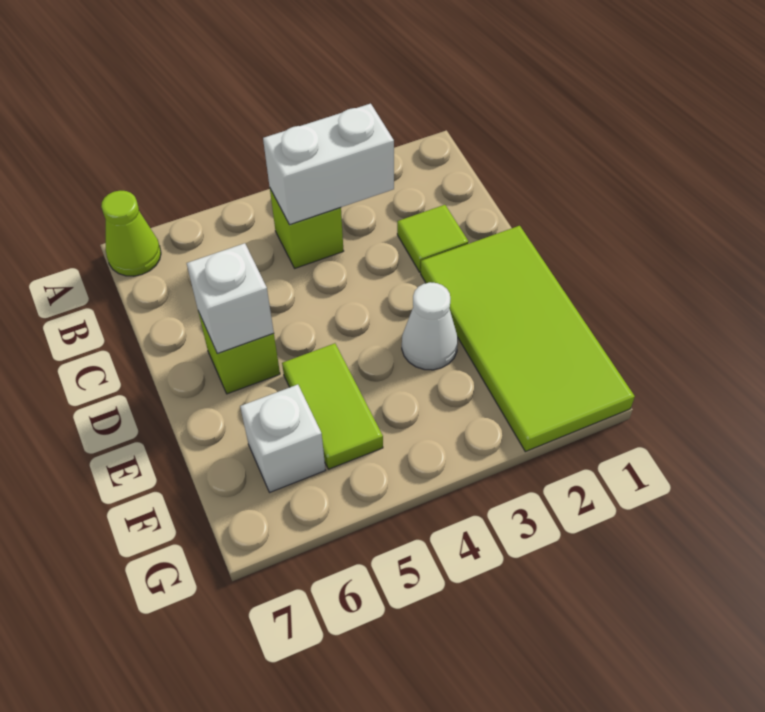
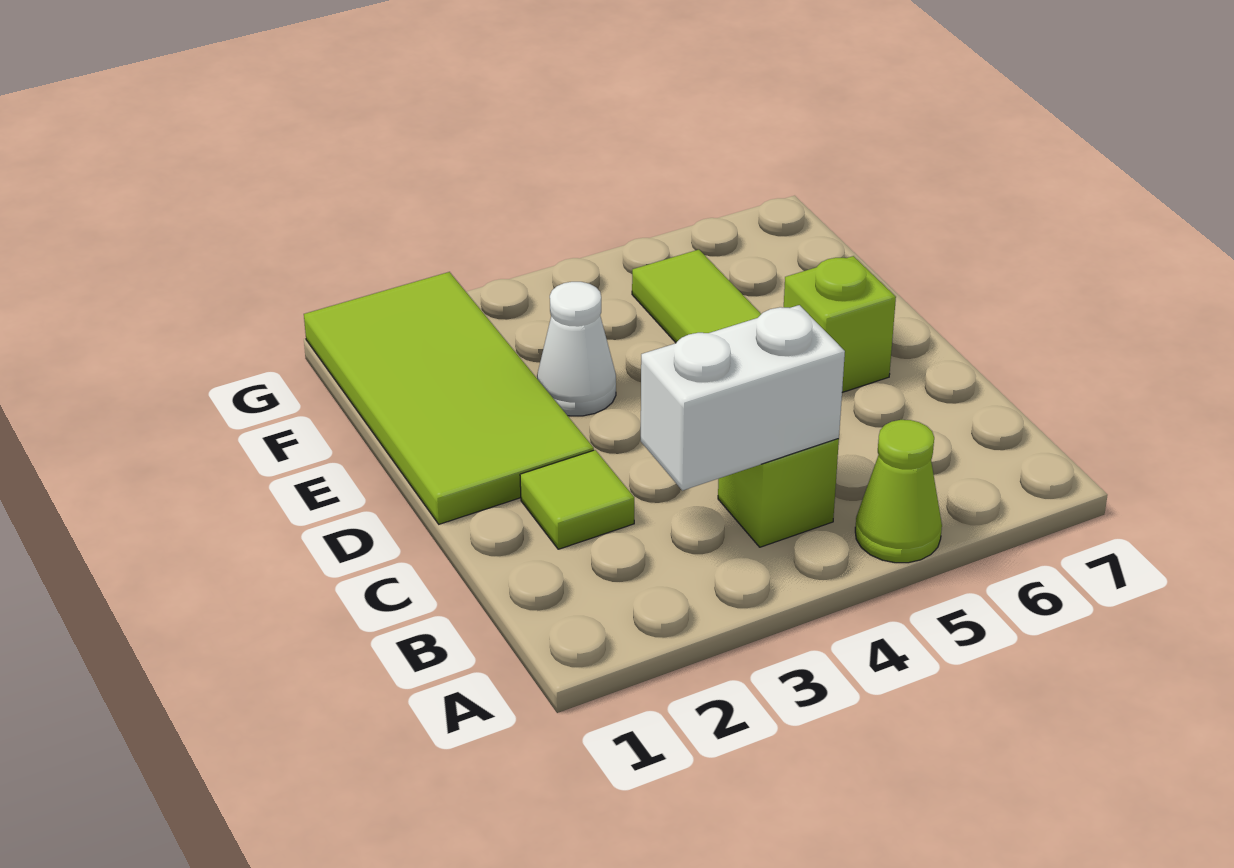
lime 1x1 cone [101,191,161,276] -> lime 1x1 cone moved to [855,420,942,563]
white 1x1 brick [187,243,274,354] -> none
white 1x1 brick [240,385,325,492] -> none

